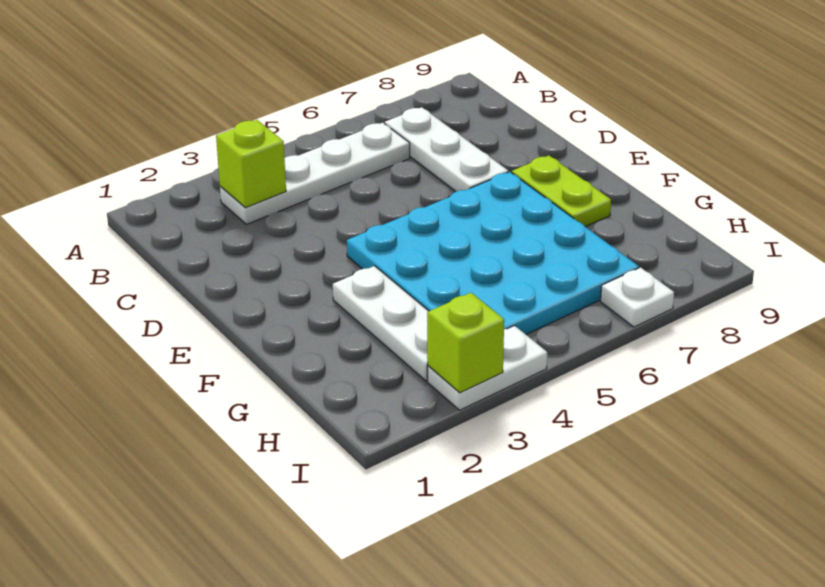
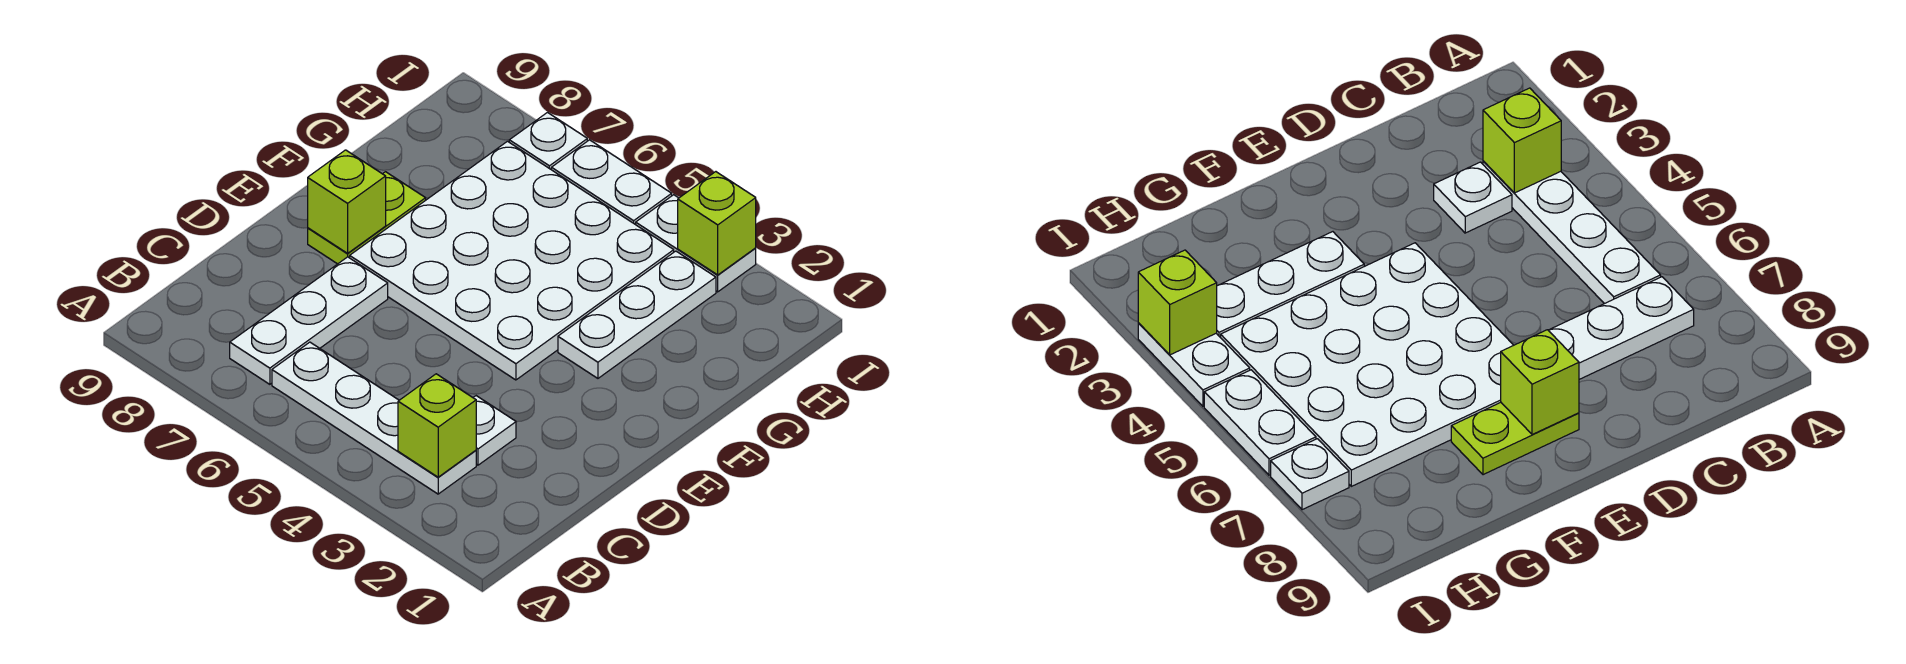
none -> white 1x1 plate [473,396,516,465]
cyan 4x4 plate [347,172,639,334] -> white 4x4 plate [350,141,674,380]
none -> lime 1x1 brick [308,150,386,253]
none -> white 1x2 plate [551,140,672,225]

